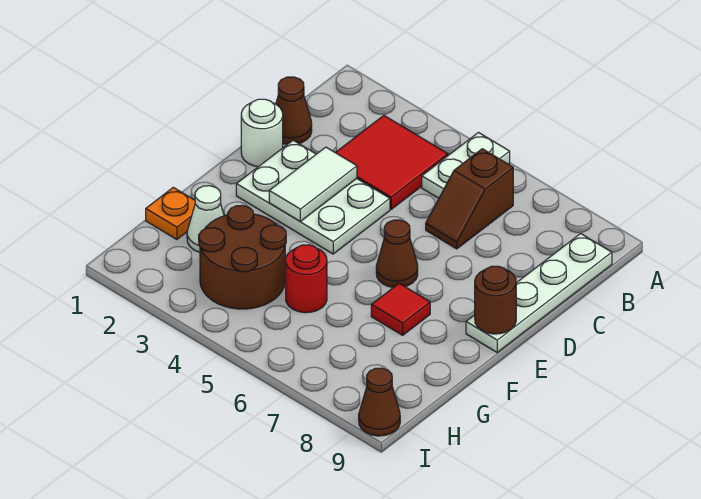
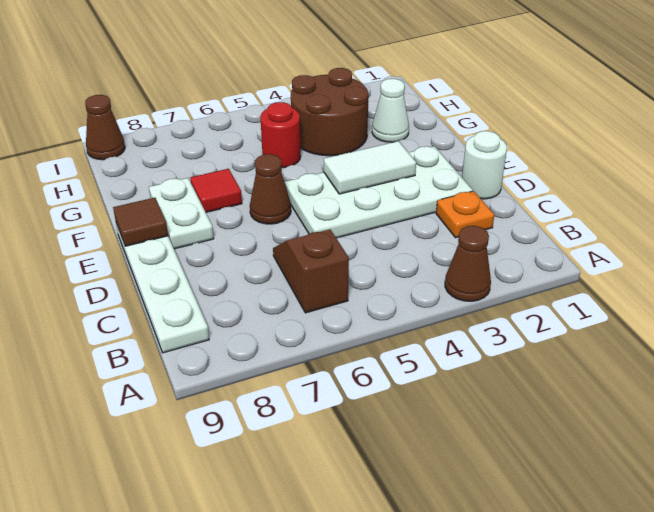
white 1x2 plate [422,133,510,198] -> white 1x2 plate moved to [149,178,214,249]
red 2x2 tile [335,116,448,209] -> none
brown 1x1 cone [276,77,312,144] -> brown 1x1 cone moved to [445,226,491,301]
white 2x3 plate [236,140,390,254] -> white 2x4 plate [285,146,473,238]
white 1x2 tile [269,147,357,221] -> white 1x2 tile turned to [324,141,416,194]
brown 1x1 round brick [475,266,516,334] -> brown 1x1 tile [113,198,168,246]
orange 1x1 plate [146,187,195,239] -> orange 1x1 plate moved to [436,191,494,238]

